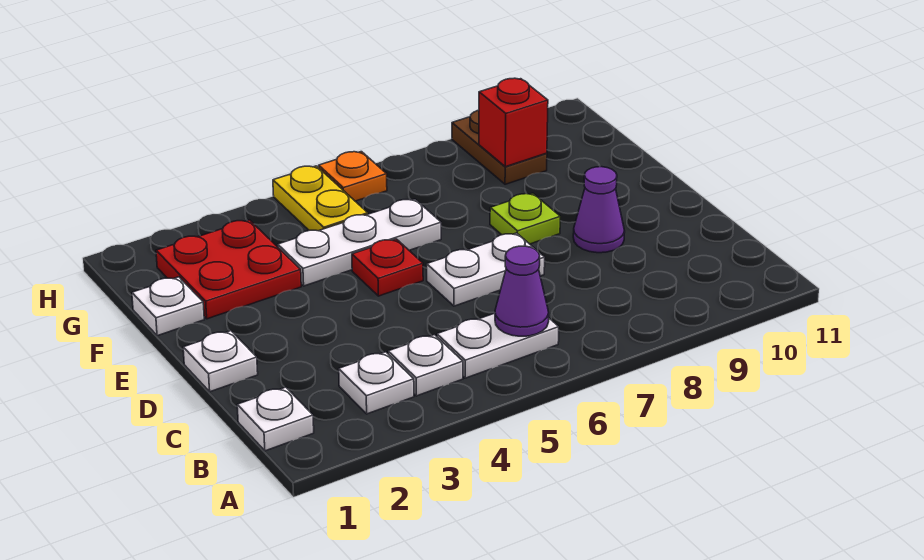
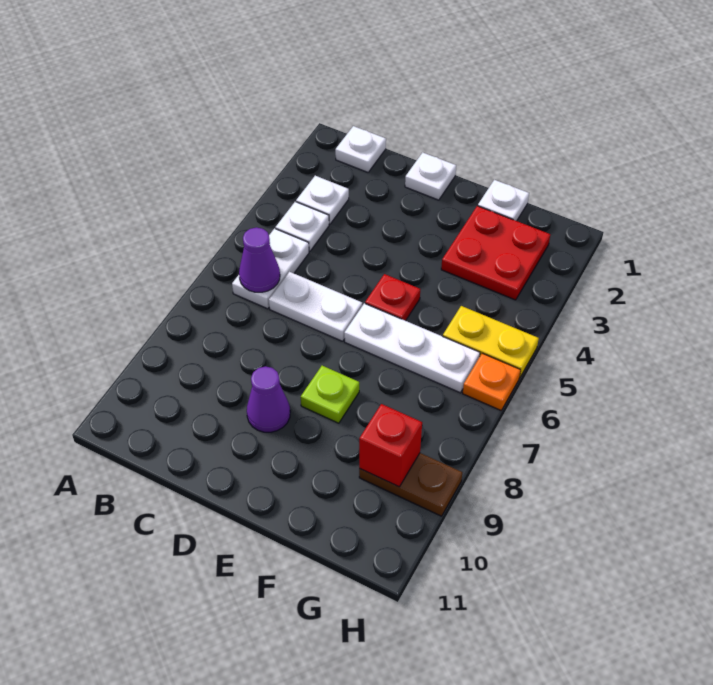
white 1x2 plate [427,233,545,306] -> white 1x2 plate turned to [269,272,362,341]
white 1x3 plate [278,199,441,286] -> white 1x3 plate turned to [344,303,480,393]

